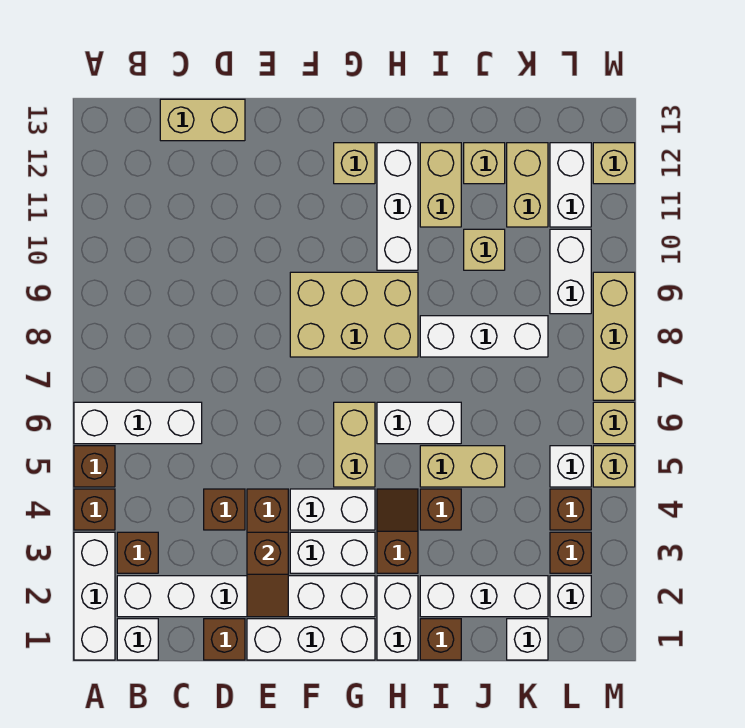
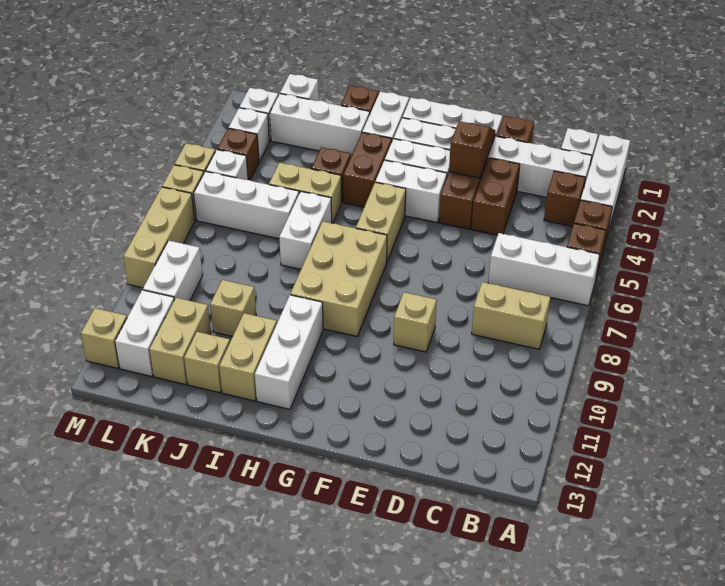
tan 1x2 brick [160,99,245,141] -> tan 1x2 brick moved to [472,282,550,349]
brown 1x1 brick [204,489,245,530] -> brown 1x2 brick [471,158,520,235]
tan 2x3 brick [290,272,418,357] -> tan 2x3 brick turned to [290,221,387,337]
tan 1x1 brick [334,143,375,184] -> tan 1x1 brick moved to [394,292,437,352]
brown 1x2 slope [377,489,418,573] -> brown 1x2 brick [343,133,392,207]
white 1x2 brick [377,402,461,444] -> white 1x2 brick turned to [279,192,332,269]
white 1x3 brick [420,316,548,357] -> white 1x3 brick moved to [194,171,299,239]
brown 1x1 brick [550,532,591,573] -> white 1x1 brick [228,108,269,162]

